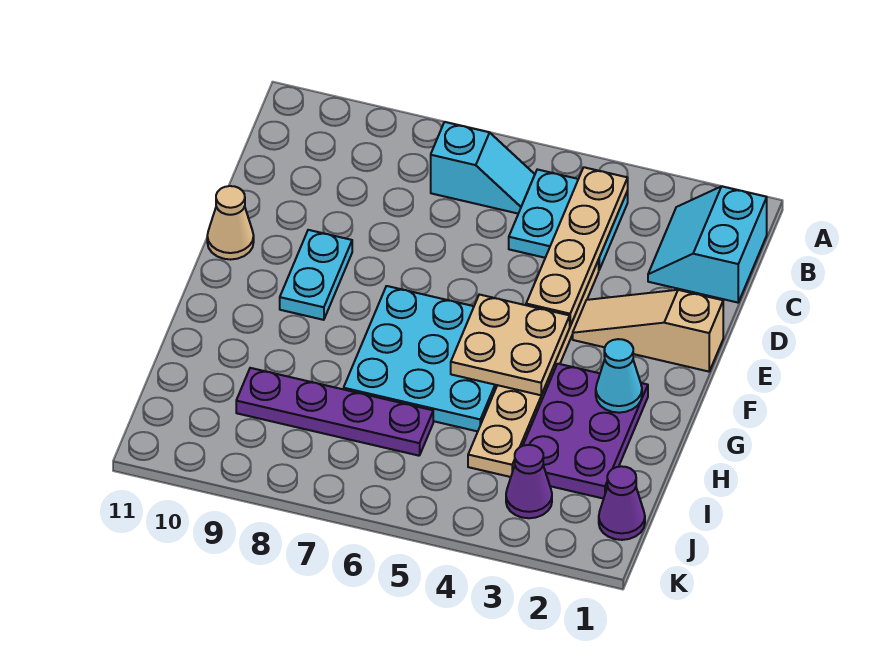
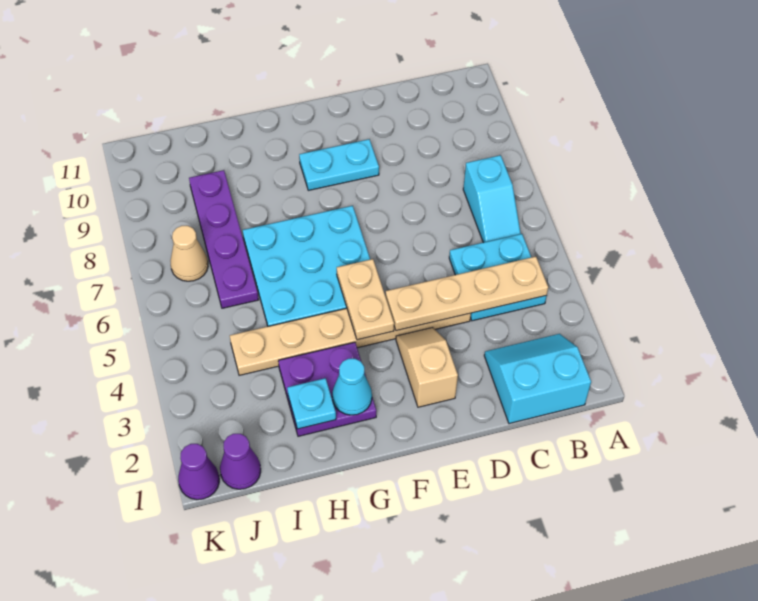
tan 1x3 slope [573,290,723,372] -> tan 1x2 slope [396,327,458,407]
tan 1x1 cone [207,186,254,260] -> tan 1x1 cone moved to [171,226,208,281]
tan 2x2 plate [451,295,570,395] -> tan 1x2 plate [337,259,394,340]
purple 2x3 plate [523,364,648,499] -> purple 2x2 plate [278,342,376,436]
none -> cyan 1x1 plate [287,378,336,429]
purple 1x1 cone [506,445,552,518] -> purple 1x1 cone moved to [178,444,219,500]

